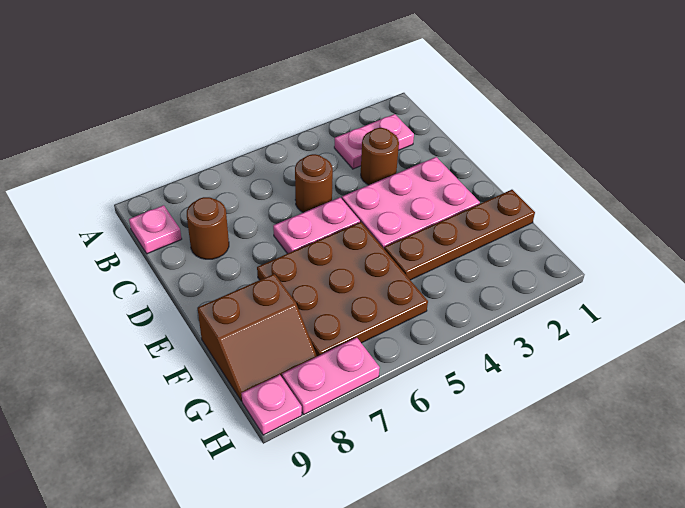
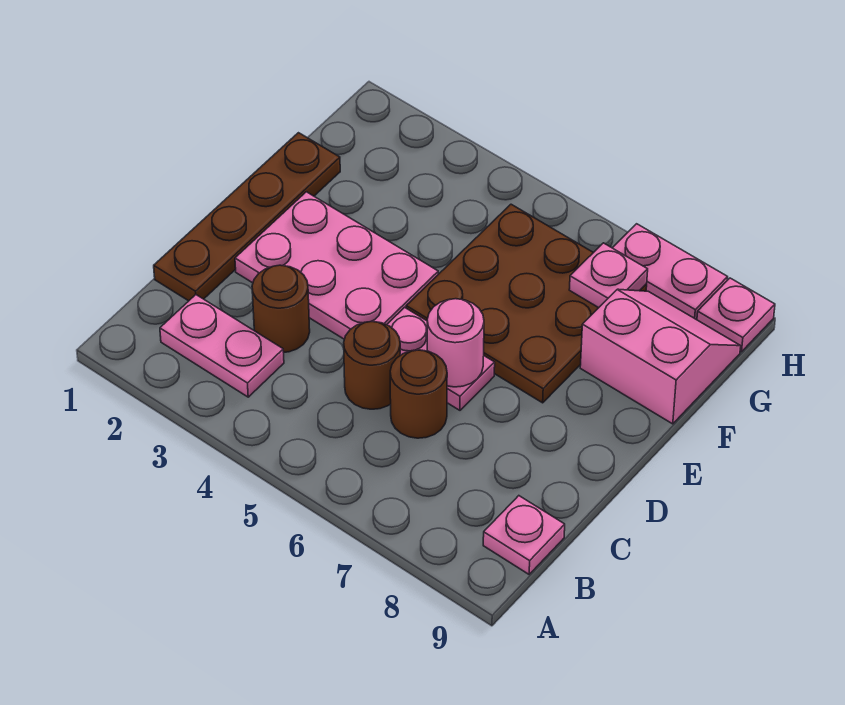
brown 1x1 round brick [187,197,229,259] -> brown 1x1 round brick moved to [390,350,447,438]
none -> pink 1x1 round brick [427,299,484,387]
brown 1x4 plate [384,190,535,280] -> brown 1x4 plate turned to [154,133,340,301]
brown 2x2 slope [198,274,317,401] -> pink 2x2 slope [580,289,741,424]
none -> pink 1x1 plate [569,243,648,308]

